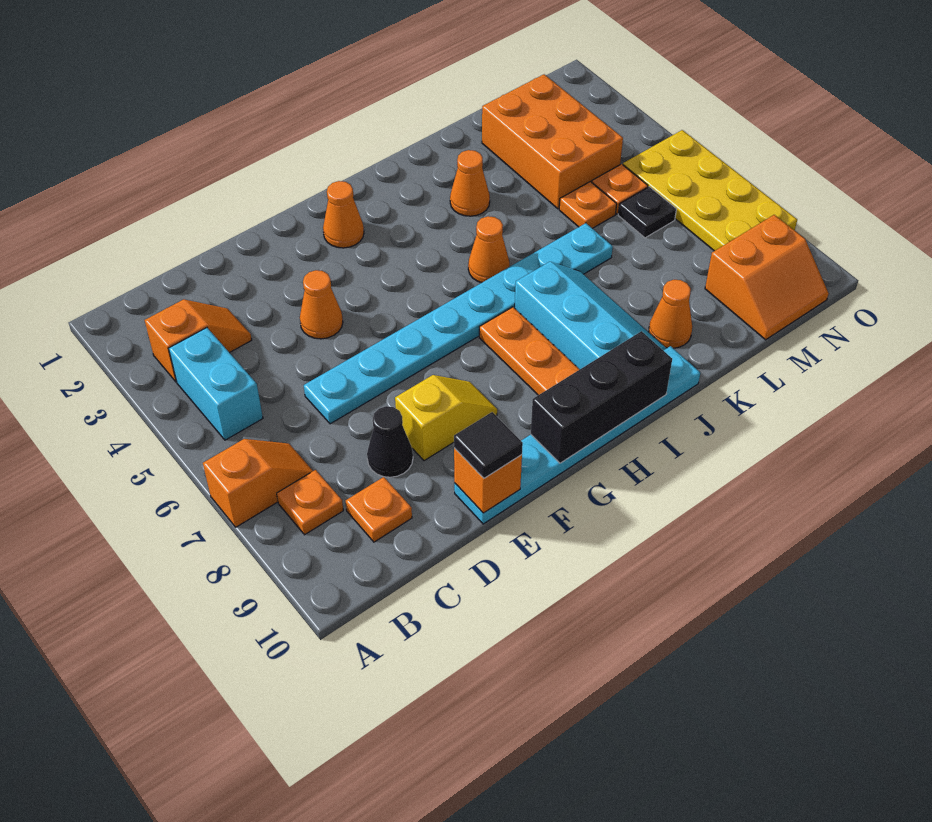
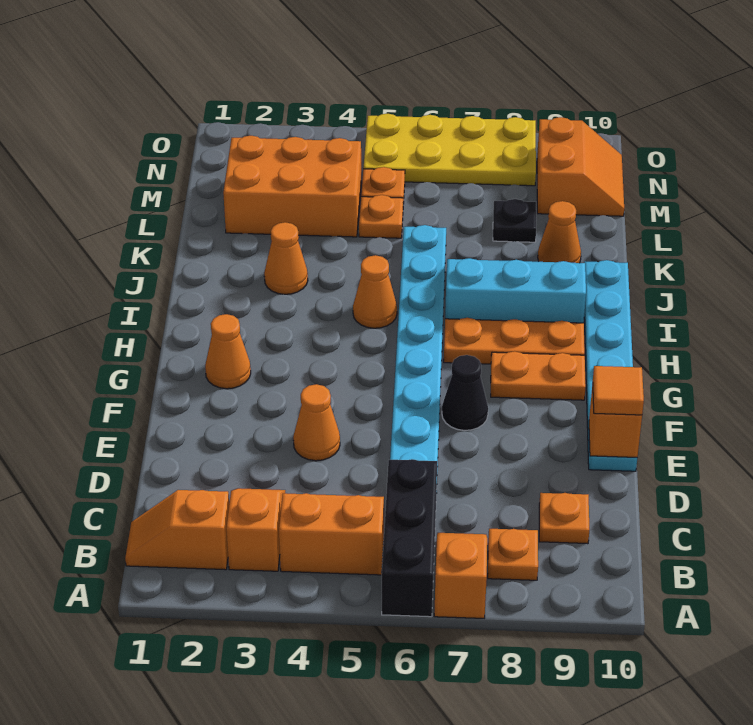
none -> orange 1x2 slope [125,490,229,570]
cyan 1x2 brick [169,328,263,440] -> orange 1x2 brick [279,493,384,575]
black 1x1 cone [367,406,413,477] -> black 1x1 cone moved to [442,355,488,430]
yellow 1x2 slope [395,375,497,461] -> none
black 1x1 tile [454,412,523,478] -> orange 1x1 tile [593,366,644,415]
none -> orange 1x2 plate [491,351,586,400]
black 1x3 brick [531,331,672,463] -> black 1x3 brick moved to [382,459,437,617]
black 1x1 plate [618,187,676,238] -> black 1x1 plate moved to [493,199,536,242]

